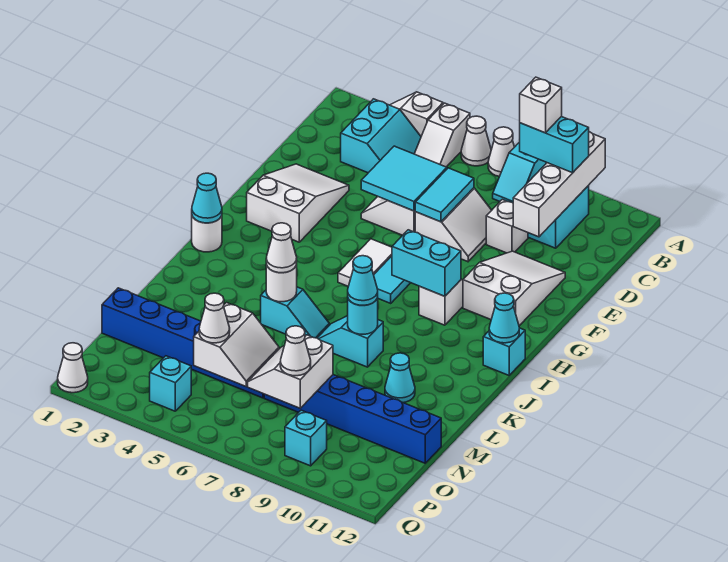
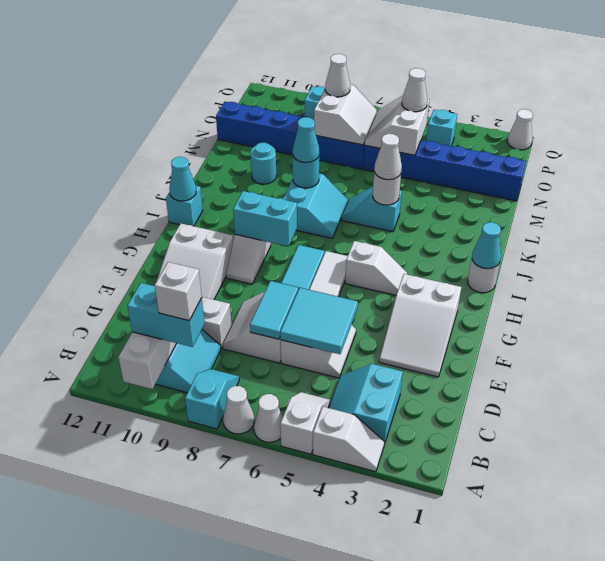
none -> white 1x2 slope [345,241,407,295]
cyan 1x2 slope [318,316,383,367] -> cyan 2x2 slope [283,173,348,238]
cyan 1x1 cone [385,353,415,403] -> cyan 1x1 round brick [250,143,276,184]

